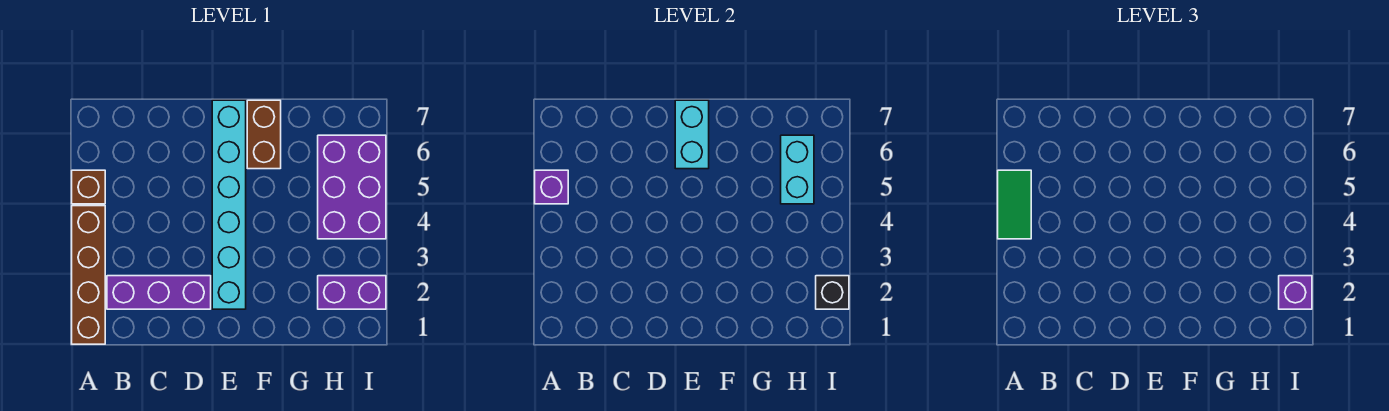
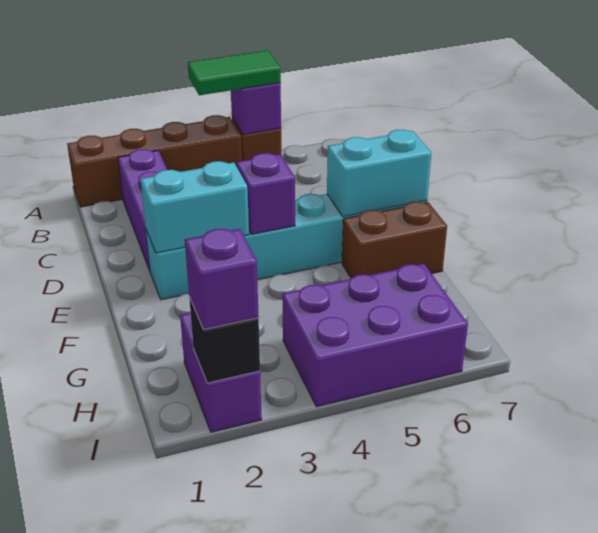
none -> purple 1x1 brick [236,153,295,234]
cyan 1x2 brick [781,135,814,204] -> cyan 1x2 brick moved to [141,161,249,253]

